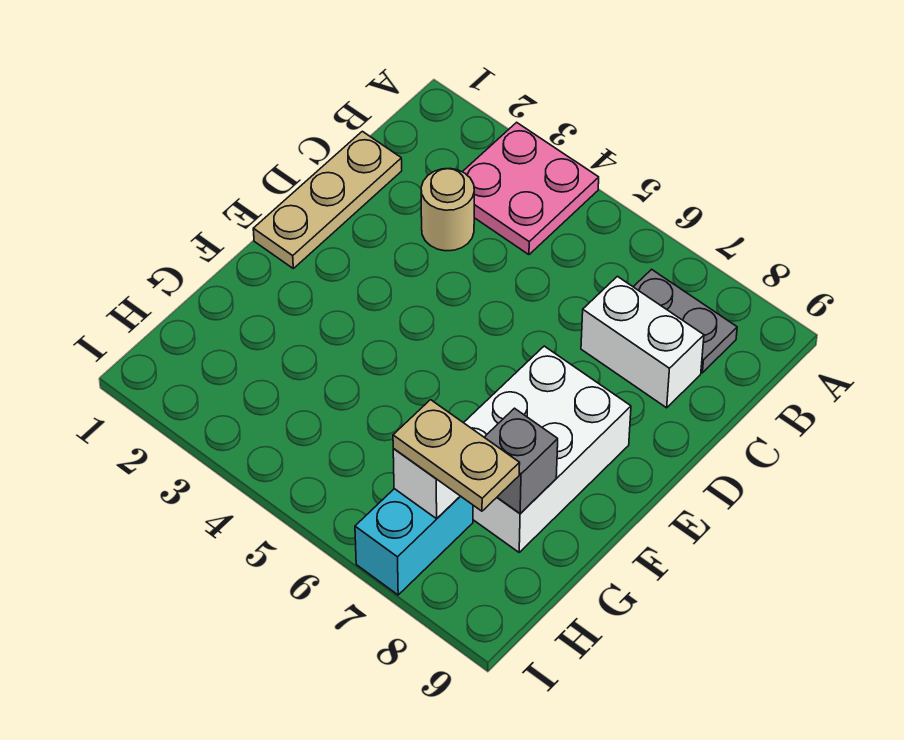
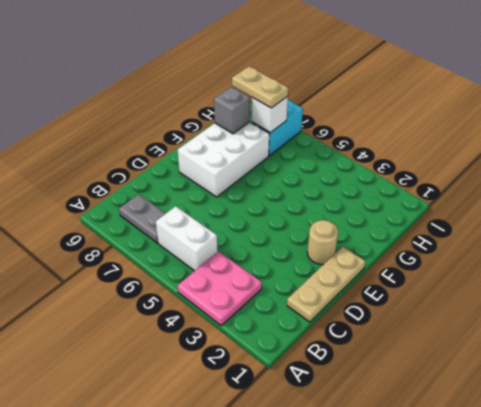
tan 1x1 round brick [421,168,474,251] -> tan 1x1 round brick moved to [307,220,338,264]
white 1x2 brick [581,276,704,408] -> white 1x2 brick moved to [156,206,218,271]

